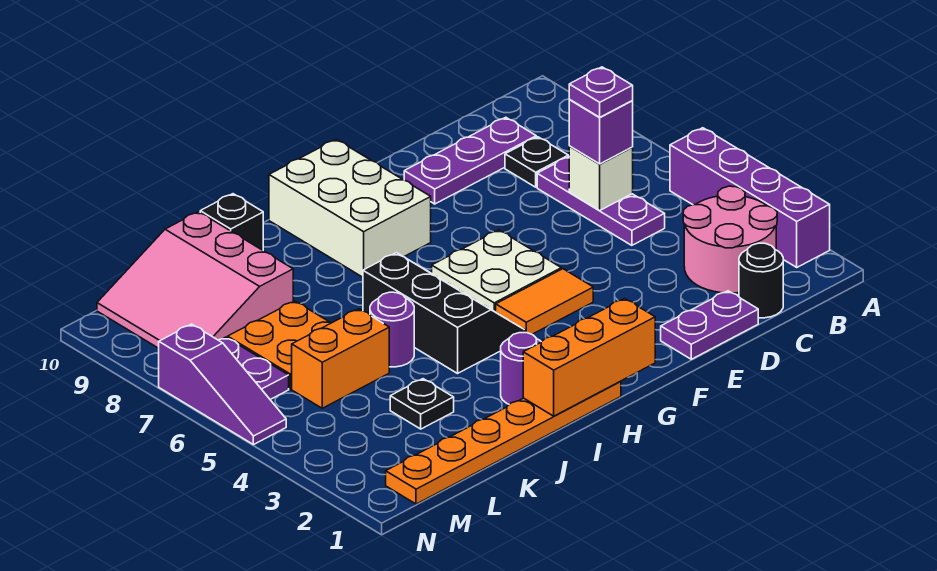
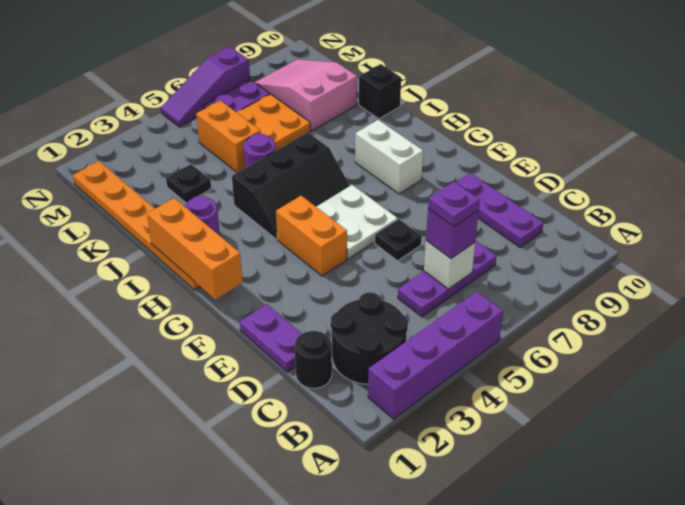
pink 2x2 round brick [683,186,777,293] -> black 2x2 round brick [331,292,408,384]
black 1x1 plate [505,137,568,187] -> black 1x1 plate moved to [375,219,422,261]
orange 1x2 tile [496,269,593,334] -> orange 1x2 brick [276,196,347,276]
white 2x3 brick [269,139,431,277] -> white 1x2 brick [355,120,423,194]
pink 3x3 slope [97,212,293,348] -> pink 2x3 slope [255,59,357,131]

